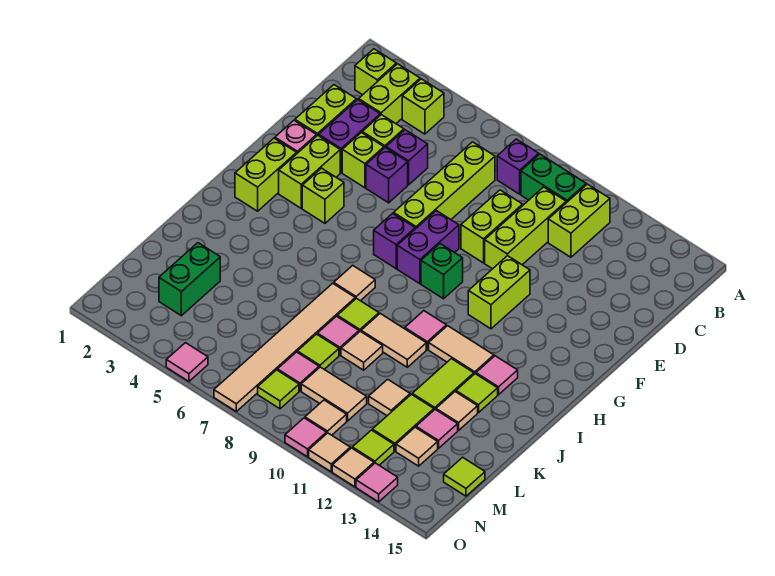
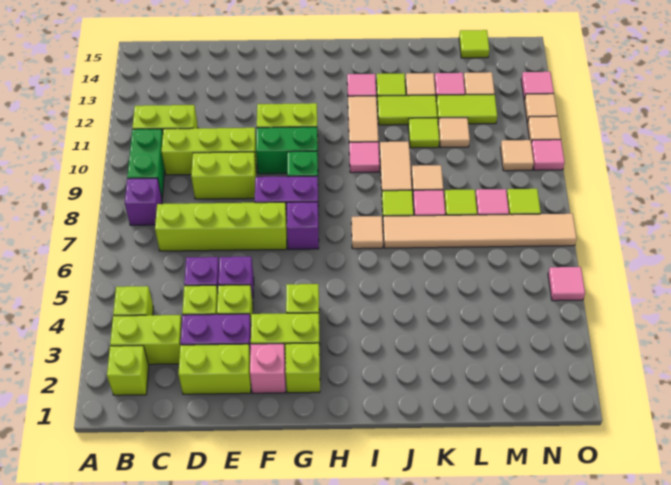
lime 1x2 brick [235,138,297,211] -> lime 1x1 brick [285,343,320,393]
green 1x2 brick [159,243,220,316] -> green 1x2 brick moved to [256,127,318,174]
tan 1x2 tile [301,367,367,421] -> none
lime 1x1 tile [352,430,394,465] -> lime 1x1 tile moved to [408,118,439,148]

